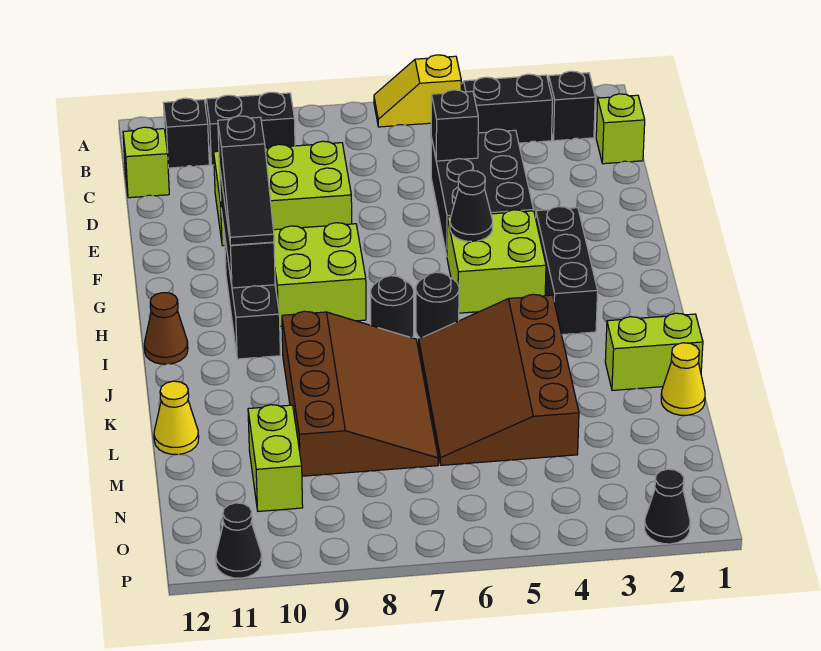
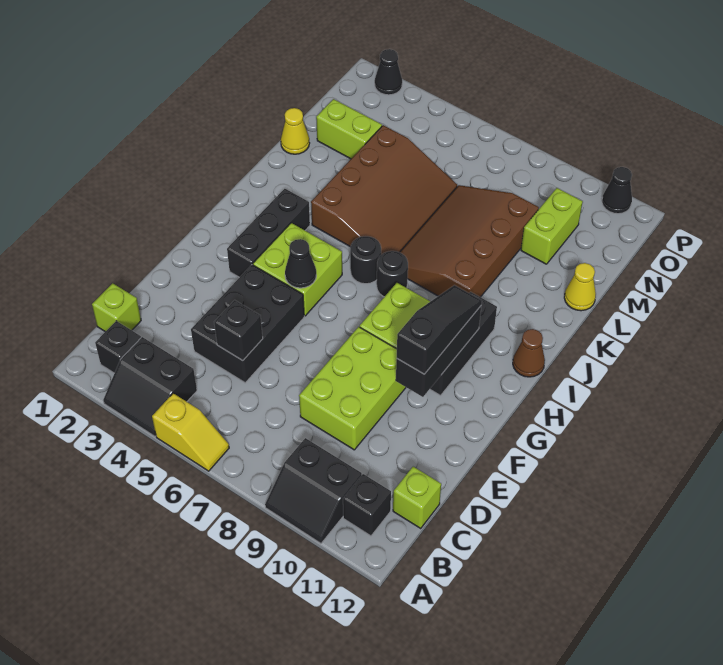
lime 2x3 brick [214,141,352,246] -> lime 2x3 brick turned to [299,327,406,450]
lime 1x2 brick [605,313,703,390] -> lime 1x2 brick moved to [316,99,382,159]

